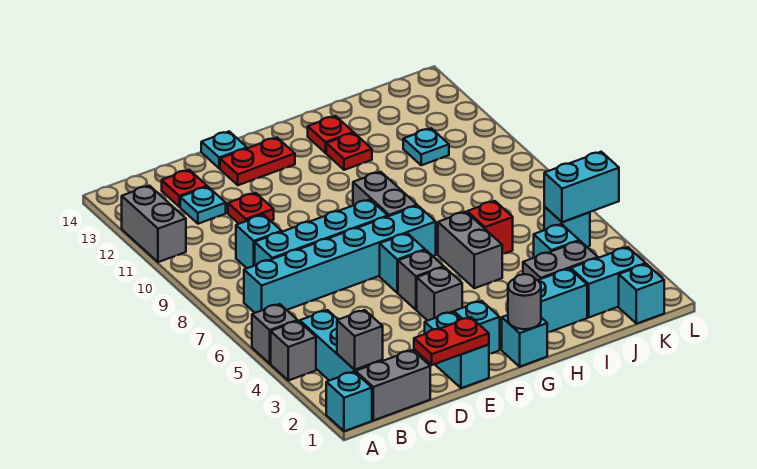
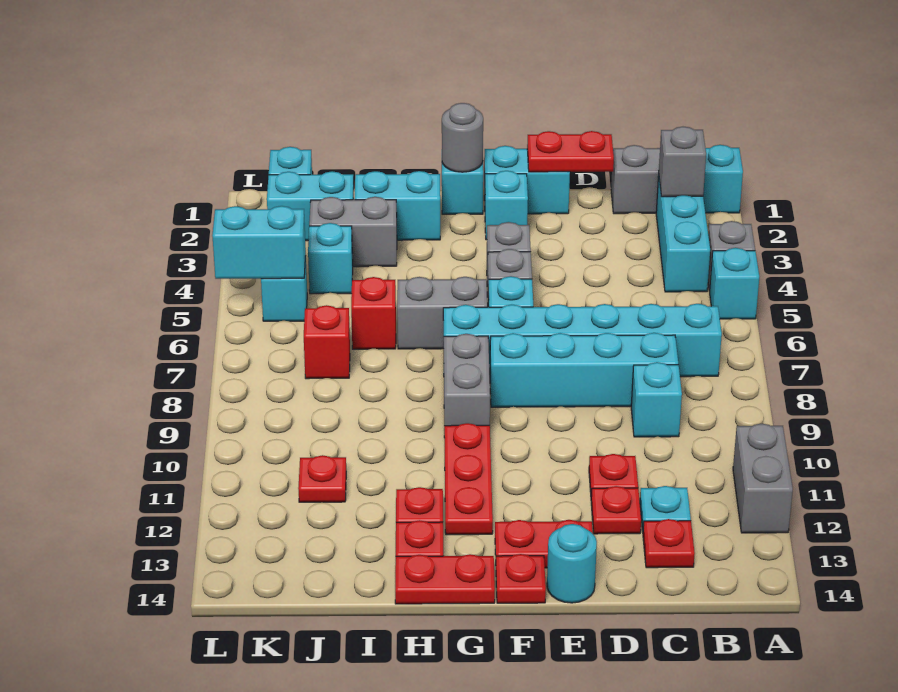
grey 1x1 brick [252,304,298,363] -> cyan 1x1 brick [710,248,759,319]
none -> red 1x1 plate [591,486,641,534]
cyan 1x2 brick [425,312,489,388] -> cyan 1x2 brick turned to [484,146,570,214]
cyan 1x1 plate [201,131,247,168] -> cyan 1x1 round brick [547,524,597,603]
none -> red 1x1 plate [496,554,546,603]
none -> red 1x3 plate [444,423,493,535]
none -> red 1x2 plate [395,554,495,604]
grey 1x2 brick [438,212,502,288] -> grey 1x2 brick turned to [397,277,487,349]
none -> red 1x1 brick [304,305,350,379]
cyan 1x1 plate [403,128,449,165] -> red 1x1 plate [298,455,346,502]

